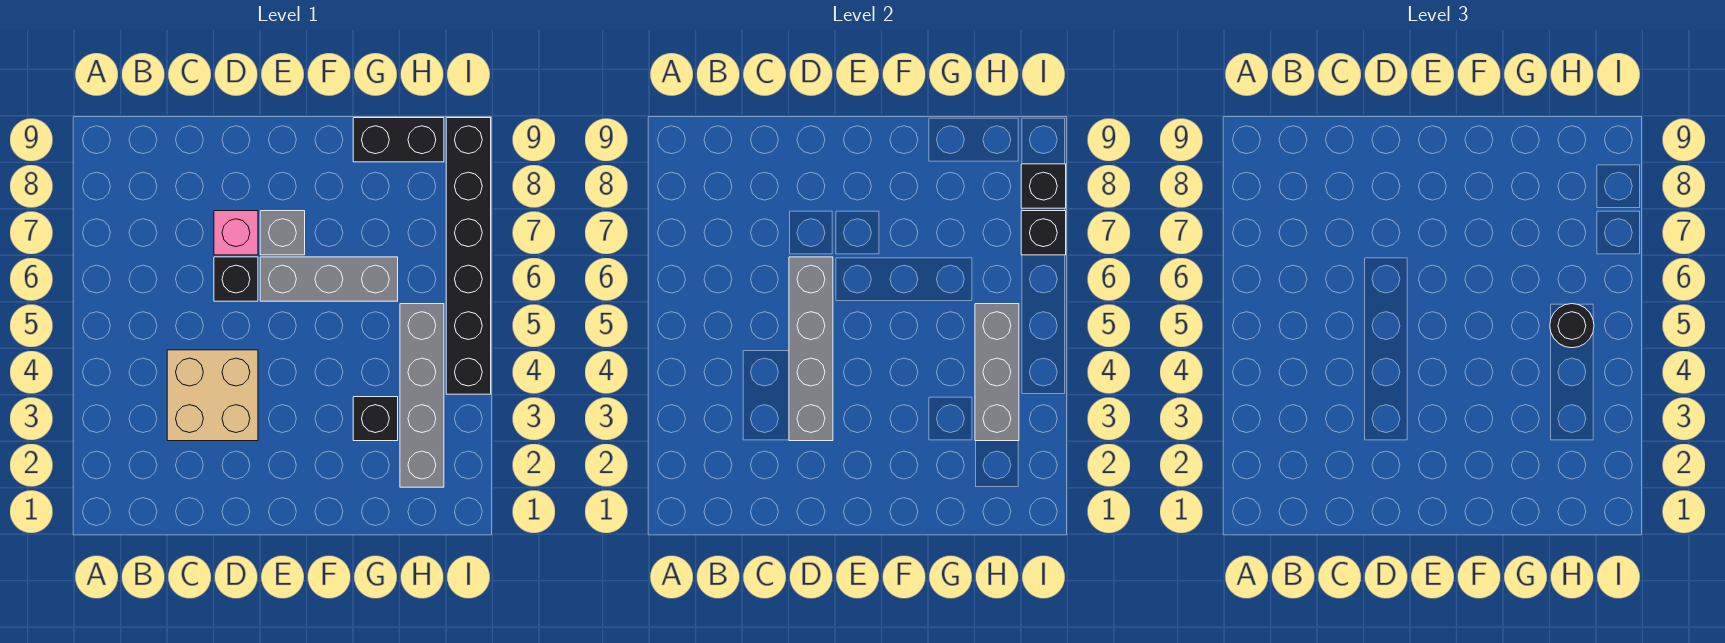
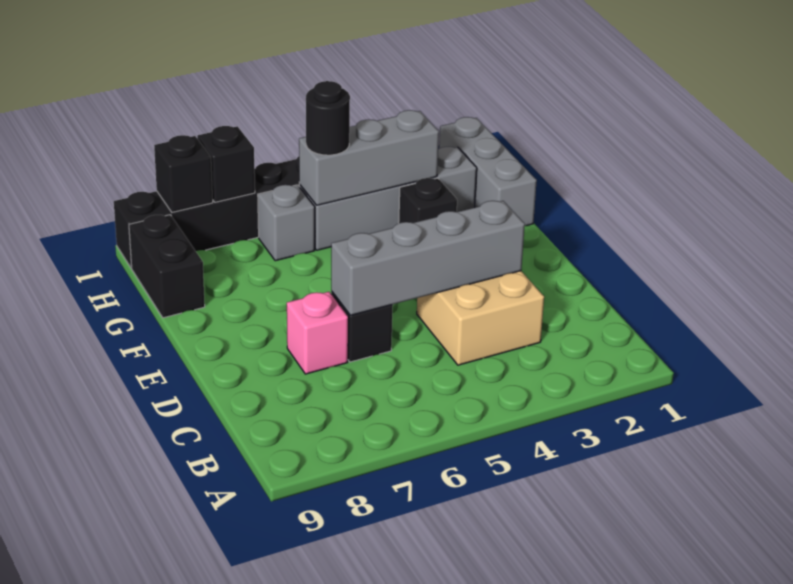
grey 1x3 brick [260,257,398,301] -> grey 1x3 brick moved to [439,117,537,226]
grey 1x1 brick [260,211,305,255] -> grey 1x1 brick moved to [258,185,315,261]

